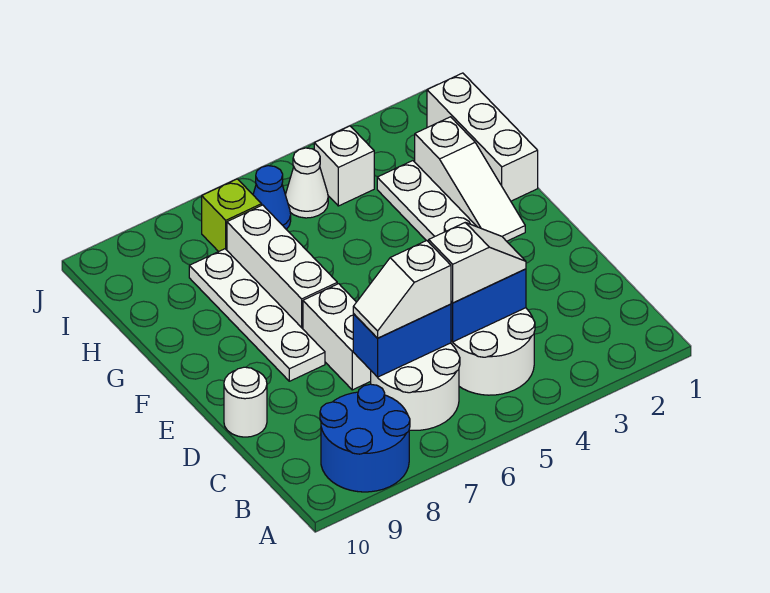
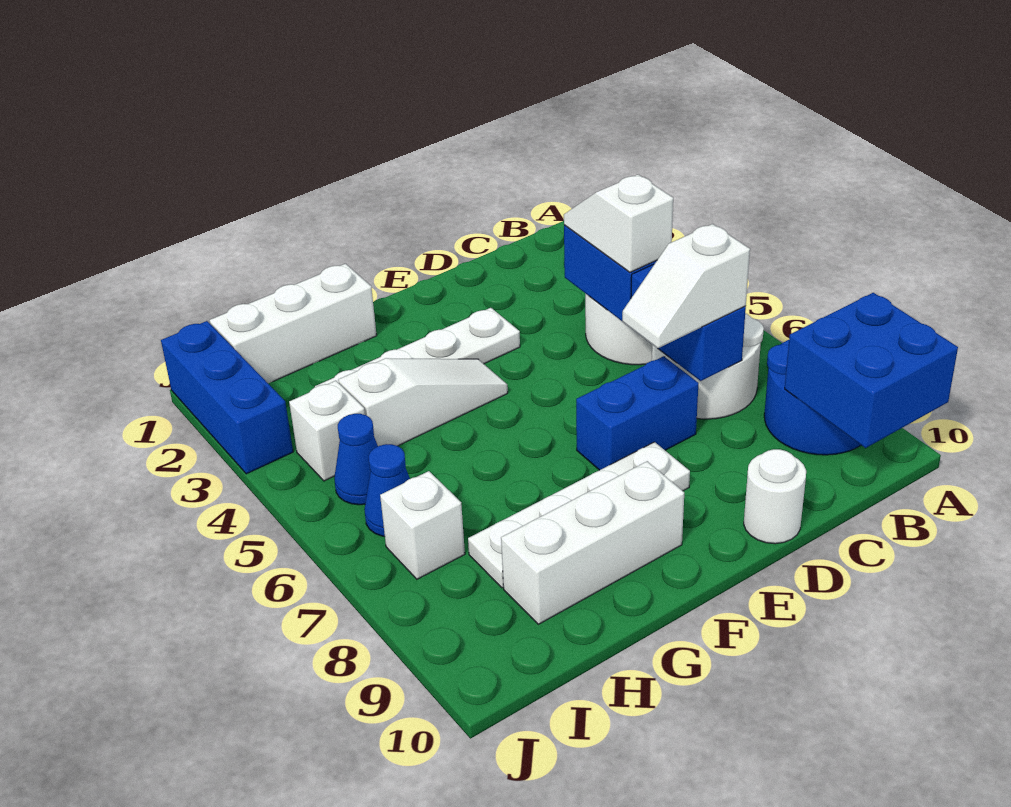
none -> blue 2x2 brick [785,293,958,448]
white 1x2 slope [353,241,451,338] -> white 1x2 slope turned to [622,224,750,348]
white 1x2 brick [303,284,371,390] -> blue 1x2 brick [576,356,699,470]
white 1x3 slope [415,117,525,241] -> white 1x3 slope moved to [338,358,508,446]
white 1x3 brick [227,205,337,329] -> white 1x3 brick moved to [501,461,684,624]
white 1x1 cone [285,148,328,218] -> blue 1x1 cone [334,414,378,505]
lime 1x1 brick [202,179,262,252] -> white 1x1 brick [380,471,465,579]
none -> blue 1x3 brick [161,321,293,474]

